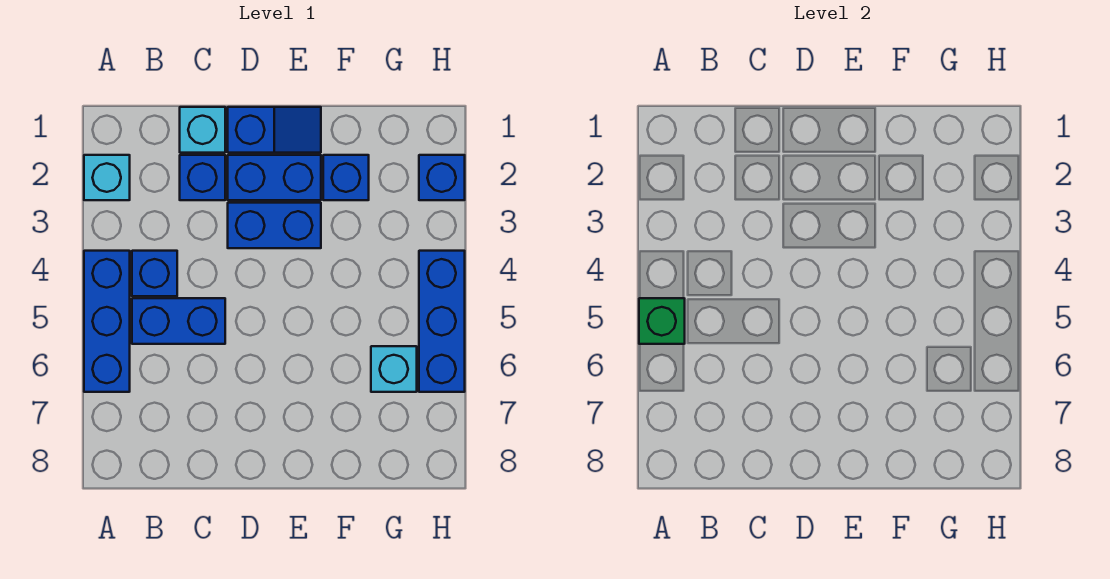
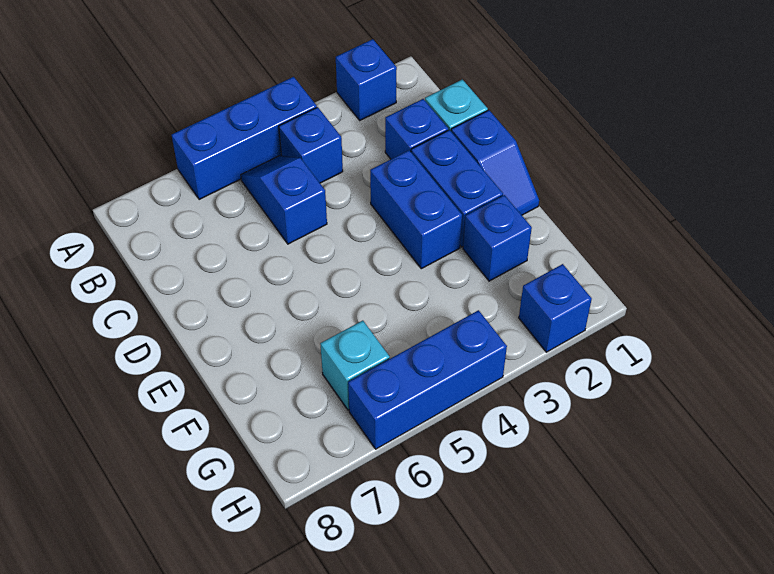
cyan 1x1 brick [84,155,130,200] -> blue 1x1 brick [336,39,397,120]
green 1x1 brick [639,298,685,344] -> none
blue 1x2 brick [132,298,225,344] -> blue 1x2 slope [241,156,327,244]

